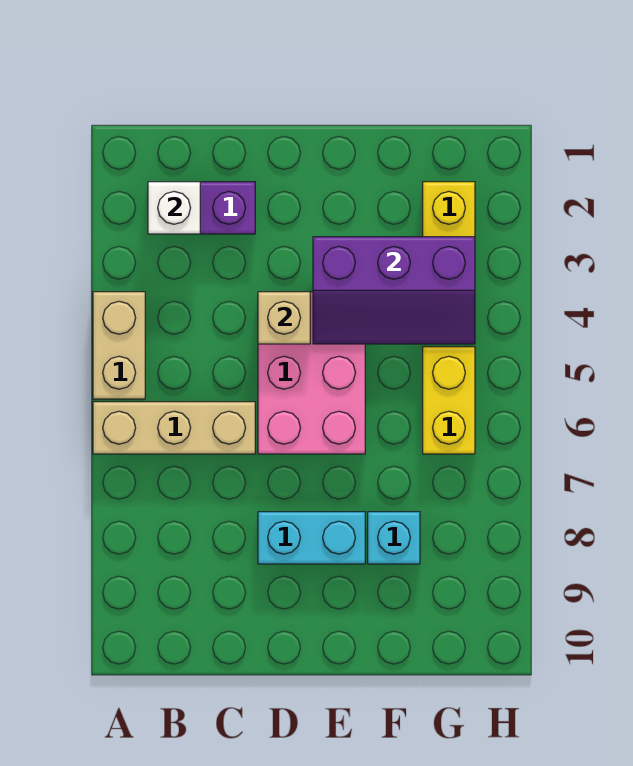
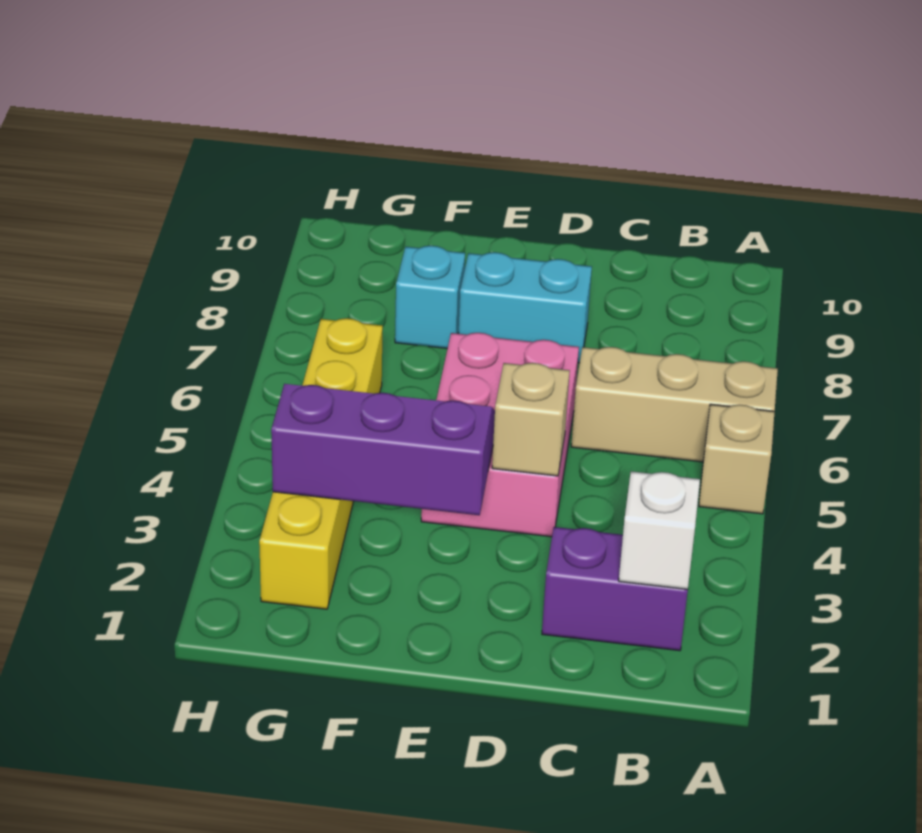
tan 1x2 brick [93,292,145,399] -> tan 1x1 brick [699,404,775,514]

